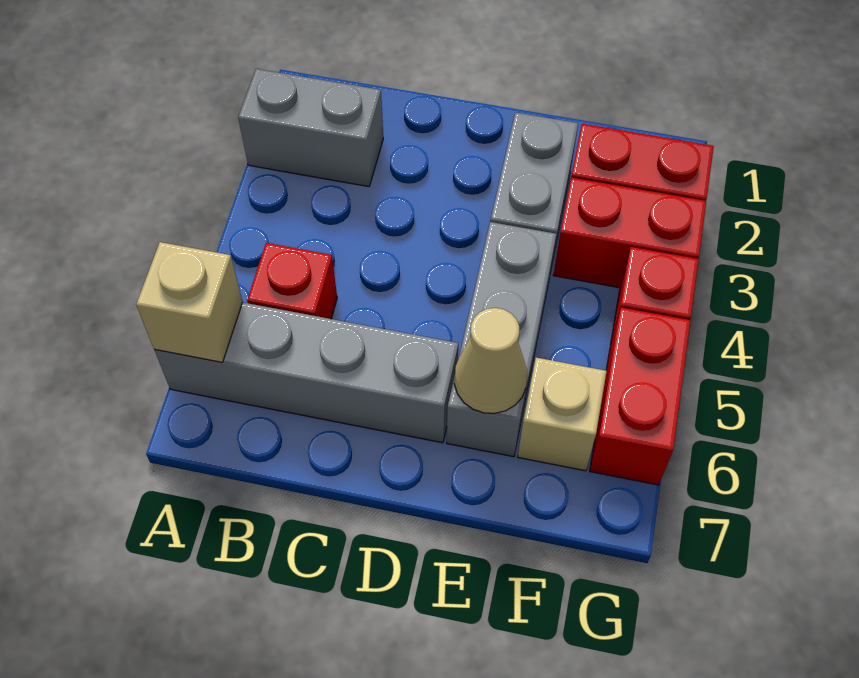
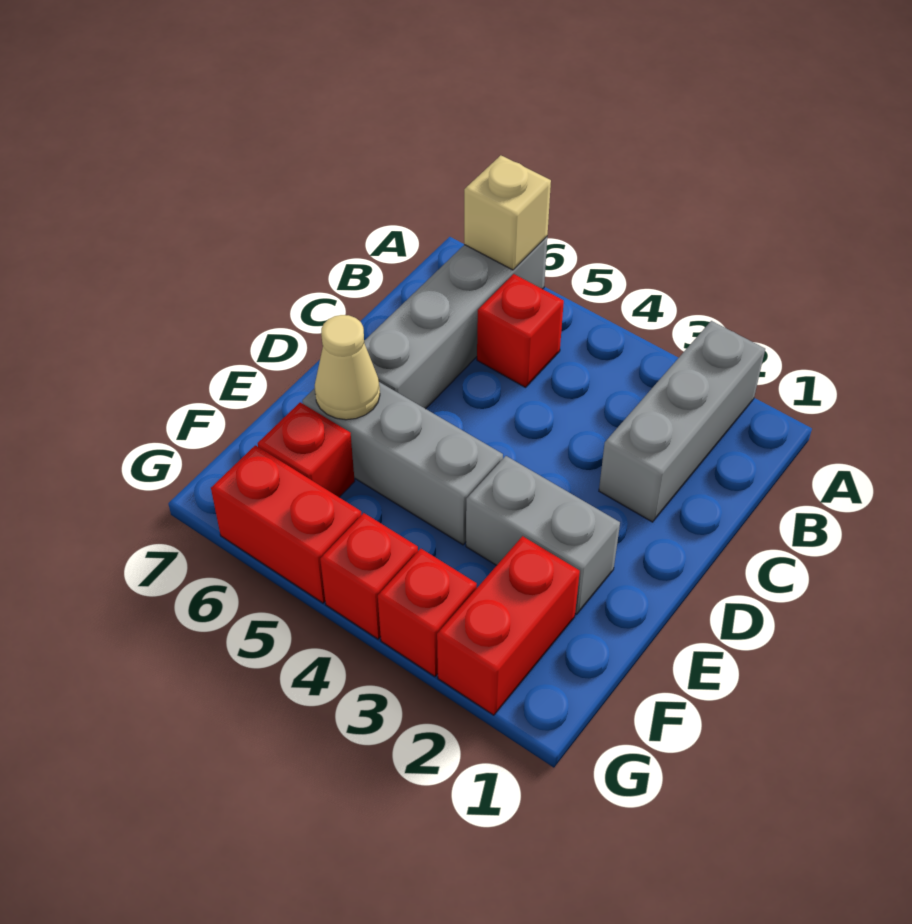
grey 1x2 brick [238,69,383,187] -> grey 1x3 brick [599,321,765,522]
red 1x2 brick [553,178,706,288] -> red 1x1 brick [378,549,477,676]
tan 1x1 brick [518,358,606,471] -> red 1x1 brick [258,402,355,497]

